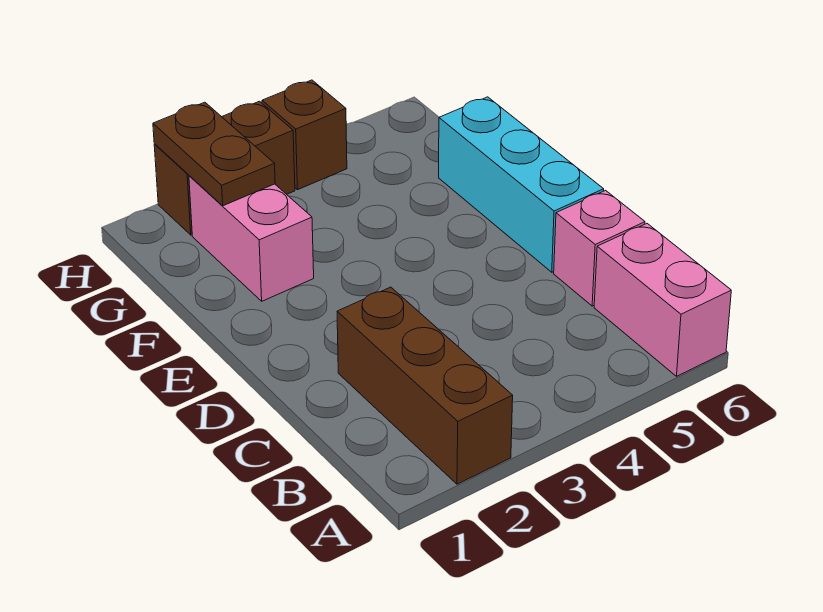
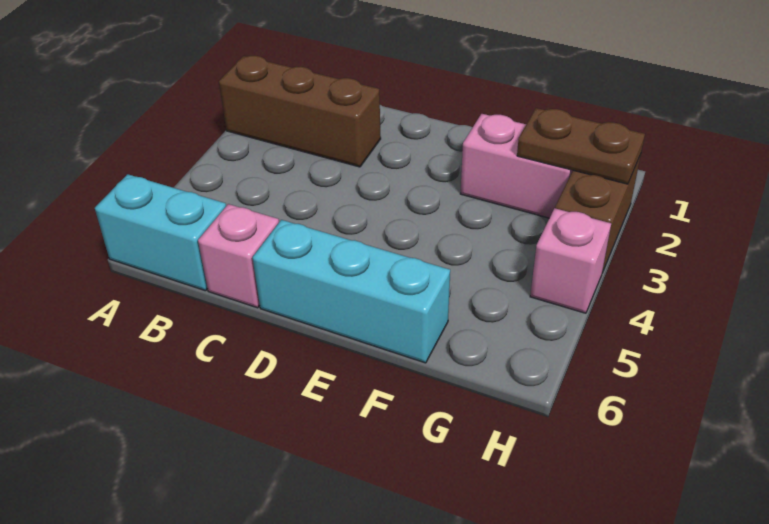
pink 1x2 brick [594,224,731,376] -> cyan 1x2 brick [95,174,226,291]
brown 1x1 brick [262,80,347,190] -> pink 1x1 brick [530,208,611,313]

